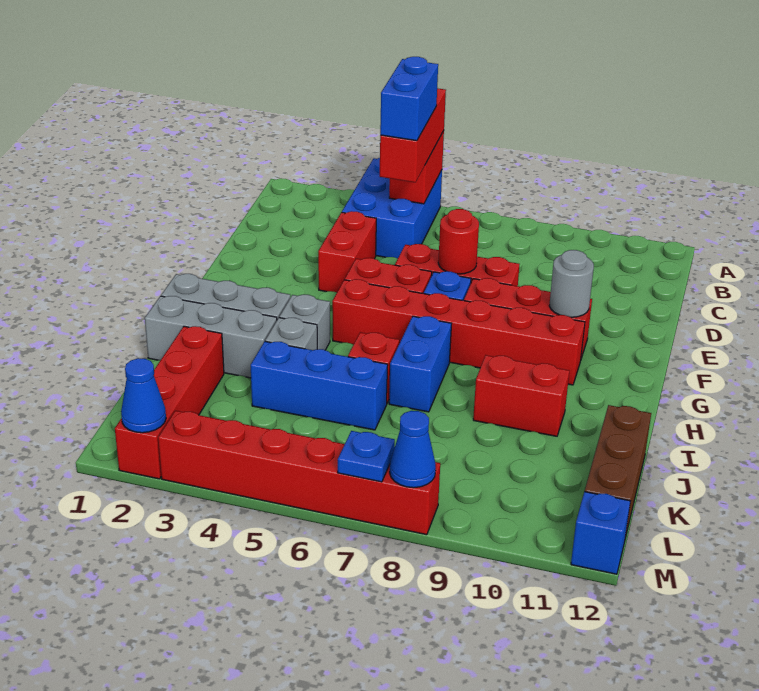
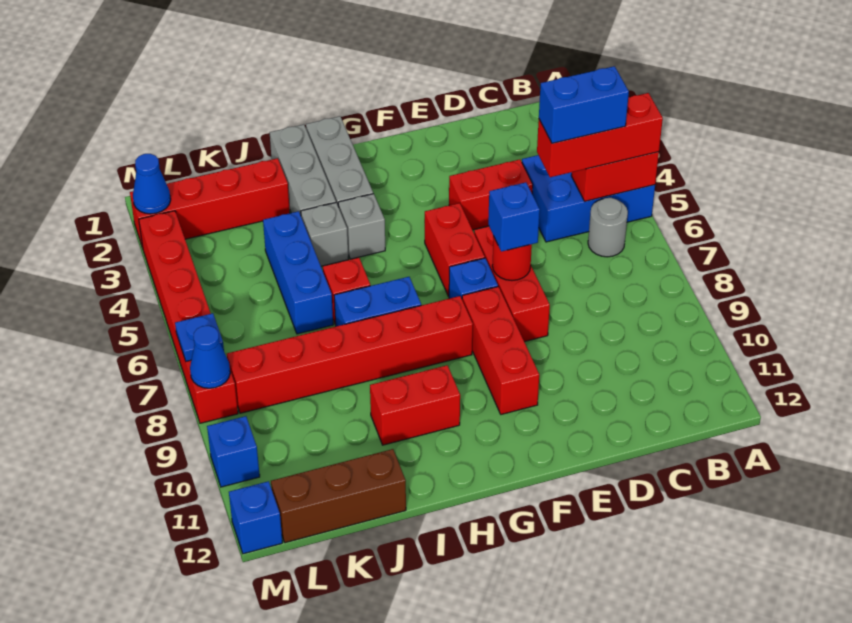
none -> blue 1x1 brick [488,182,540,252]
grey 1x1 round brick [549,250,594,317] -> grey 1x1 round brick moved to [588,198,628,257]
red 1x6 brick [332,279,585,385] -> red 1x6 brick turned to [227,296,473,413]
red 1x2 brick [473,355,569,436] -> red 1x2 brick turned to [370,365,460,445]
none -> blue 1x1 brick [207,416,260,487]

